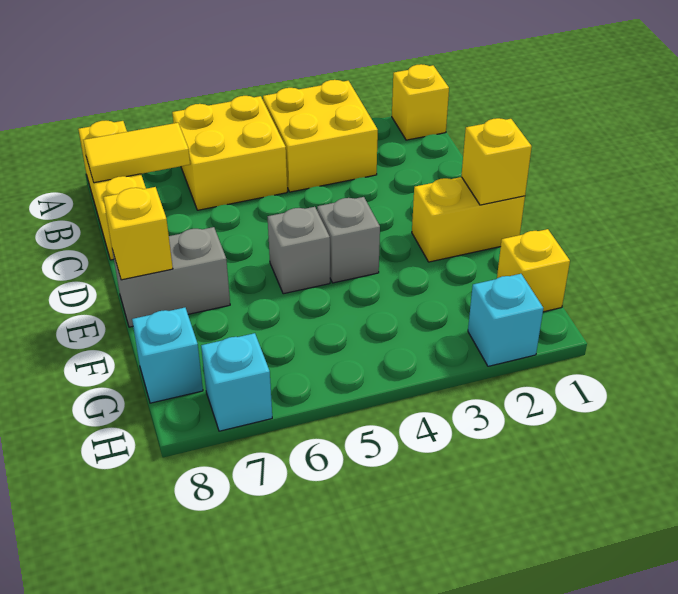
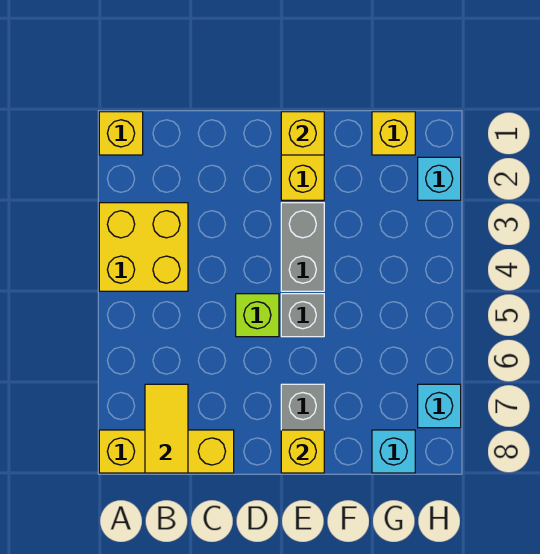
yellow 2x2 brick [172,96,287,210] -> none
none -> lime 1x1 brick [236,294,279,337]
grey 1x1 brick [317,197,380,283] -> grey 1x2 brick [281,203,324,291]

